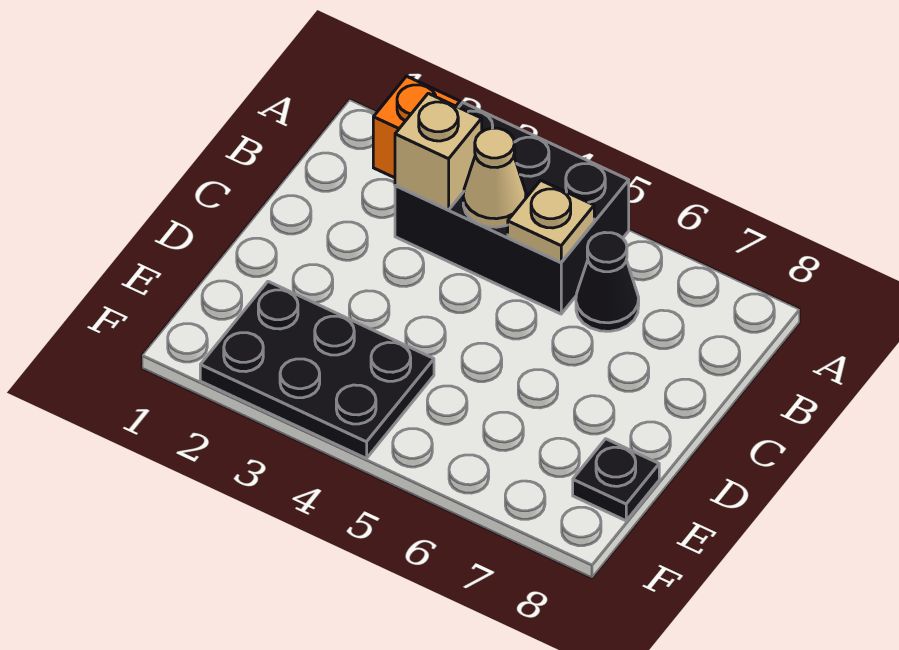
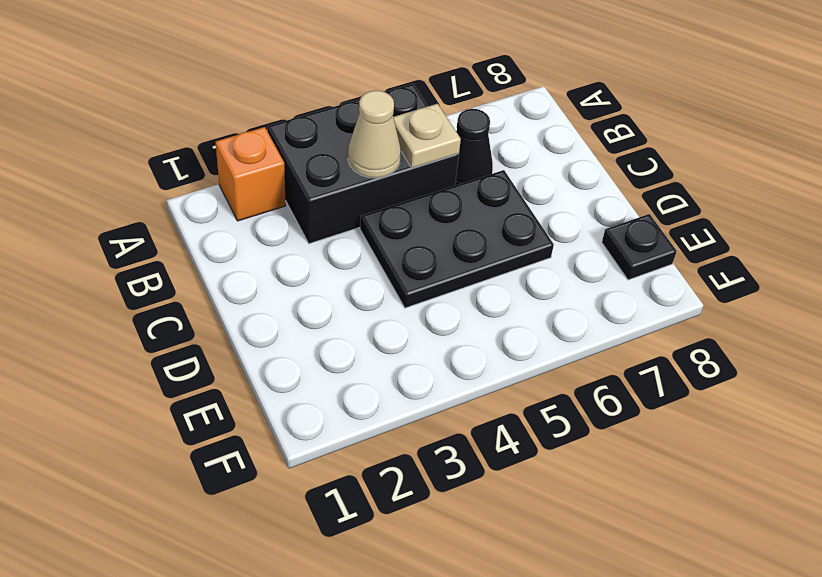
tan 1x1 brick [395,93,482,210] -> none
black 2x3 plate [200,281,434,458] -> black 2x3 plate moved to [360,170,554,308]

